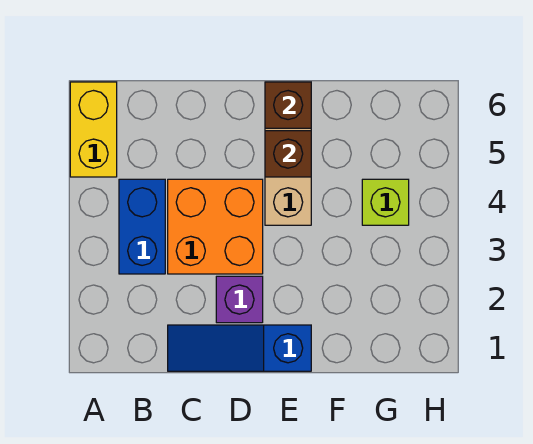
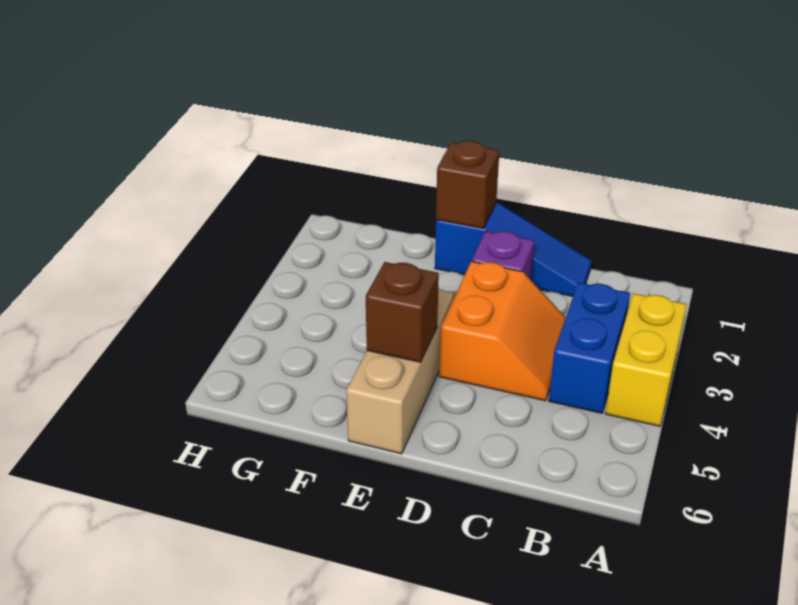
yellow 1x2 brick [70,82,117,177] -> yellow 1x2 brick moved to [605,293,687,426]
orange 2x2 brick [168,179,263,274] -> orange 2x2 slope [439,261,566,401]
brown 1x1 brick [265,82,311,128] -> brown 1x1 brick moved to [436,141,499,229]
lime 1x1 brick [362,179,409,225] -> none

